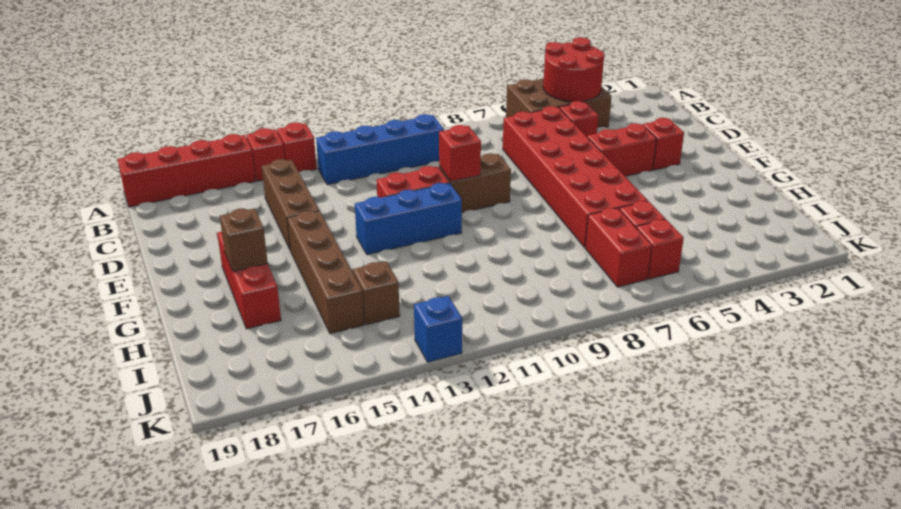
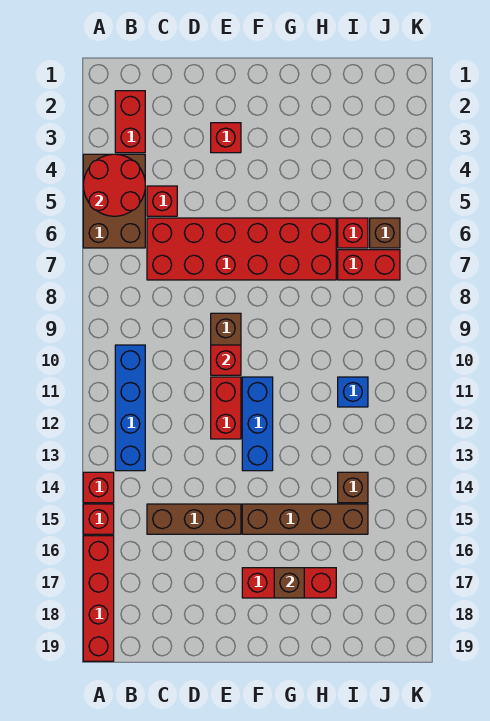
red 1x2 brick [587,123,656,176] -> red 1x2 brick moved to [115,91,145,153]
red 1x1 brick [636,219,684,279] -> brown 1x1 brick [370,218,400,248]
blue 1x1 brick [414,296,462,362] -> blue 1x1 brick moved to [338,377,368,407]

